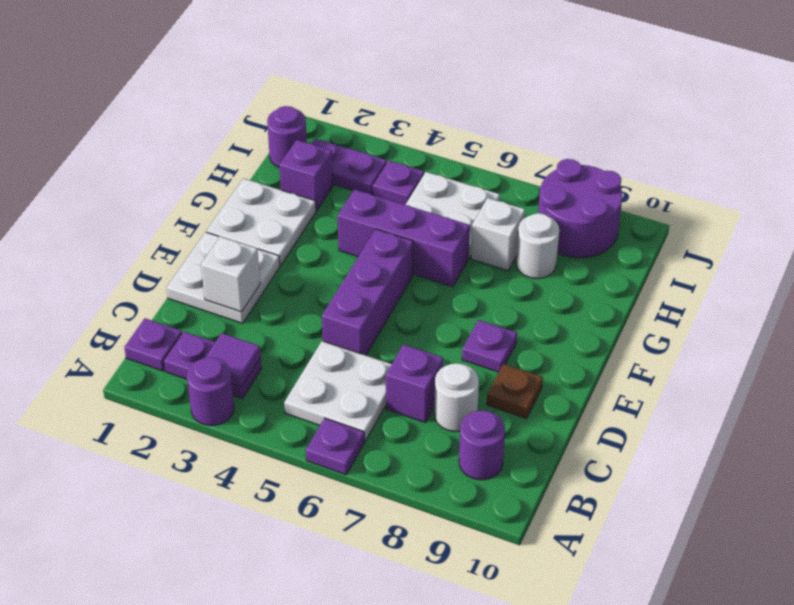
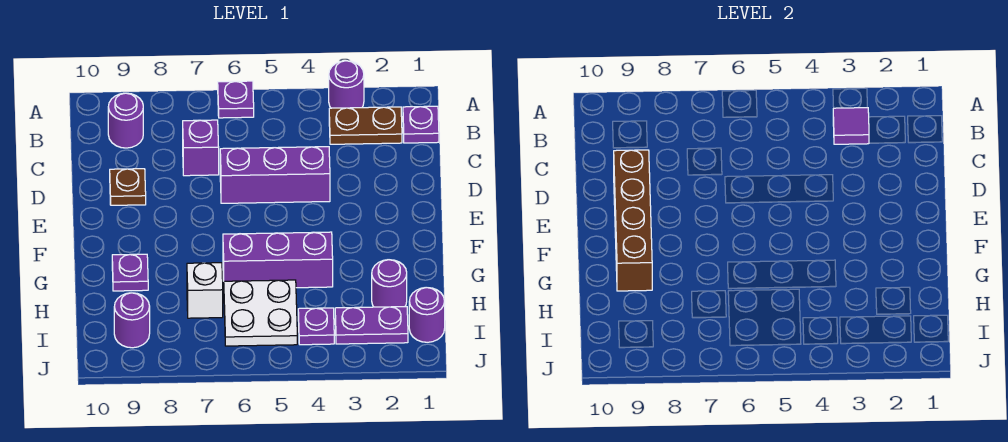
purple 1x2 plate [164,331,262,398] -> brown 1x2 plate [329,107,402,144]
white 2x2 plate [284,341,392,441] -> none
white 1x1 round brick [434,363,479,432] -> none
white 2x2 plate [167,232,280,323] -> none
white 1x1 brick [201,237,260,312] -> none
purple 1x3 brick [322,229,413,355] -> purple 1x3 brick turned to [220,147,330,203]
none -> brown 1x4 brick [614,150,652,291]
purple 1x1 plate [462,320,517,372] -> purple 1x1 plate moved to [112,254,148,291]
white 2x2 plate [206,178,316,265] -> none
purple 1x1 brick [279,140,333,211] -> purple 1x1 round brick [372,260,407,307]
white 1x1 round brick [516,213,559,279] -> none
purple 2x2 round brick [538,159,622,258] -> purple 1x1 round brick [114,293,150,348]

